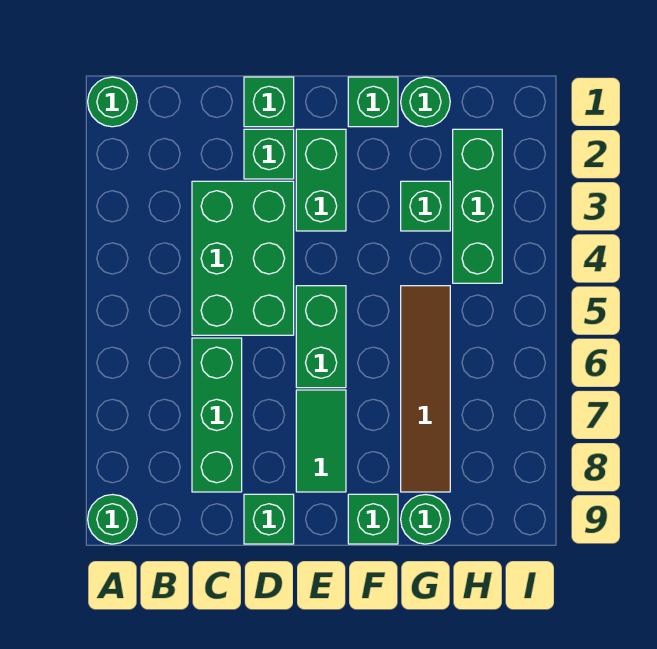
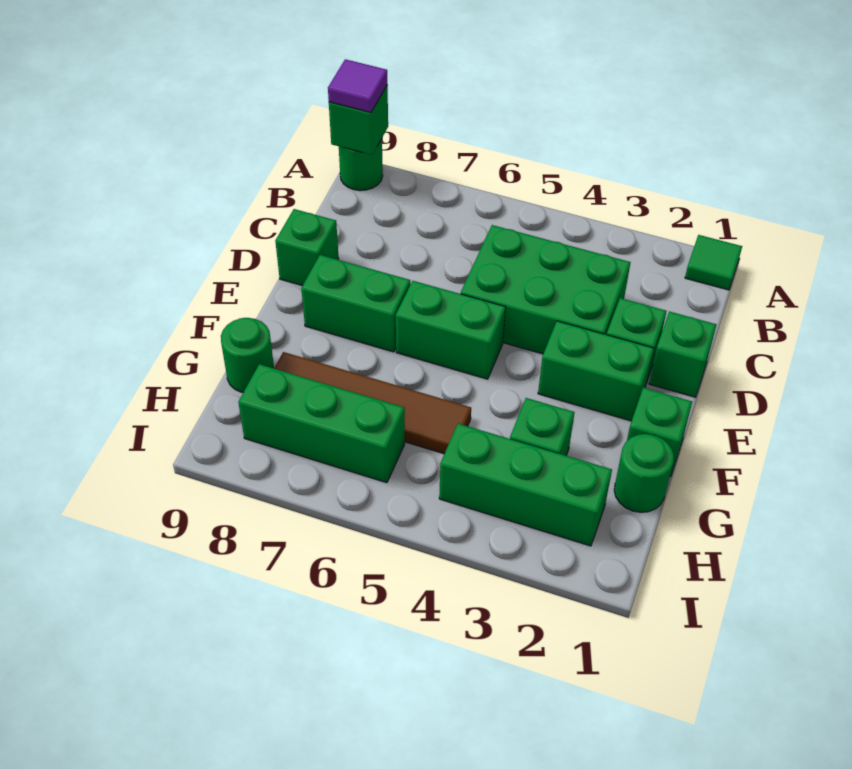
green 1x1 round brick [88,77,137,127] -> green 1x1 tile [685,235,742,290]
none -> purple 1x1 tile [328,59,387,113]
green 1x3 brick [192,338,242,492] -> green 1x3 brick moved to [238,364,405,483]
green 1x2 tile [296,390,346,492] -> green 1x2 brick [301,255,410,352]
green 1x1 brick [348,494,398,544] -> green 1x1 brick moved to [329,85,388,155]

